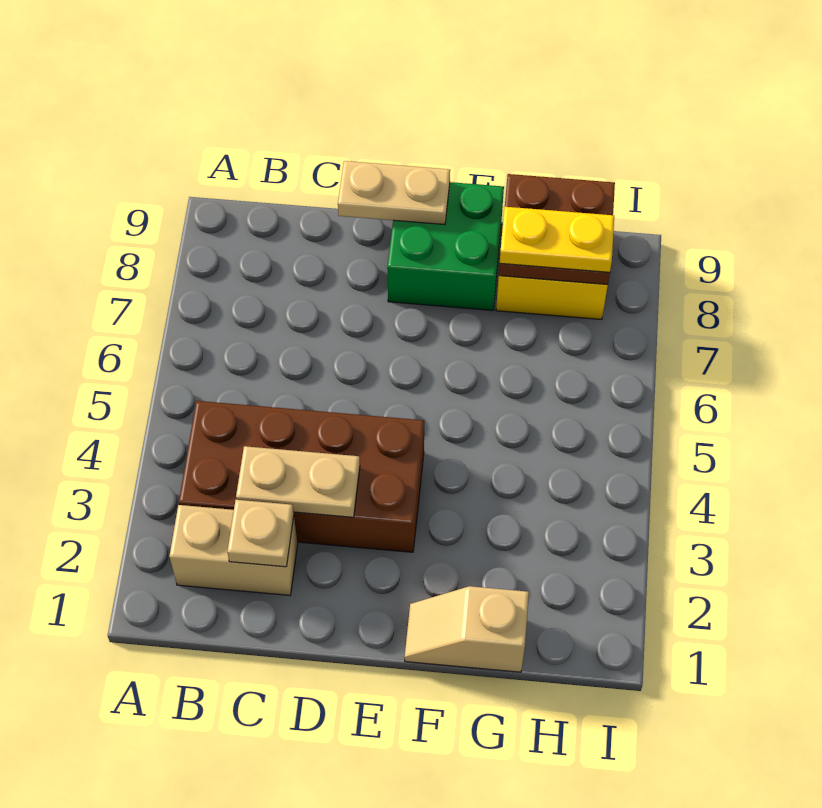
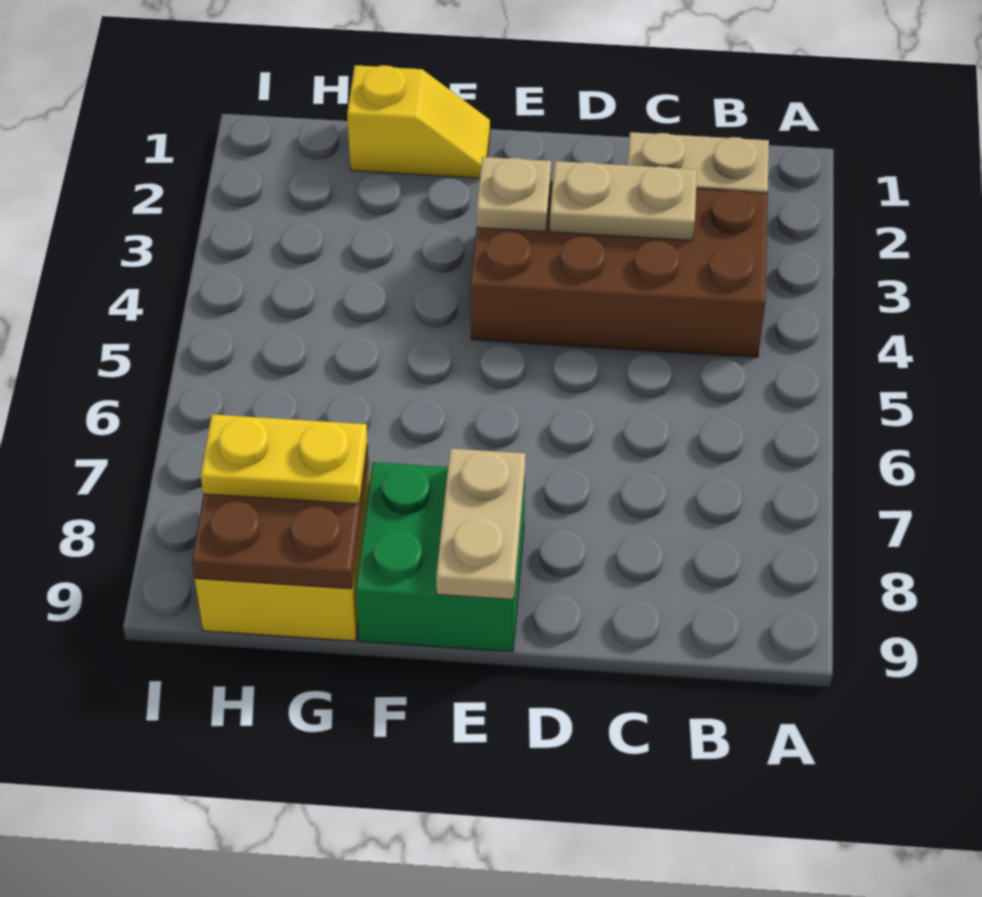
tan 1x1 plate [227,500,294,567] -> tan 1x1 plate moved to [476,157,551,232]
tan 1x2 plate [338,161,450,225] -> tan 1x2 plate turned to [436,449,525,600]
tan 1x2 slope [405,586,529,672] -> yellow 1x2 slope [347,65,490,178]

